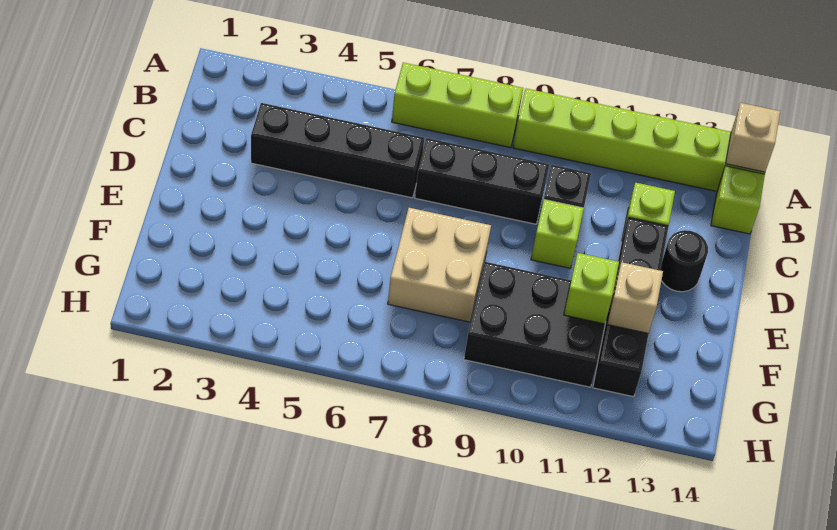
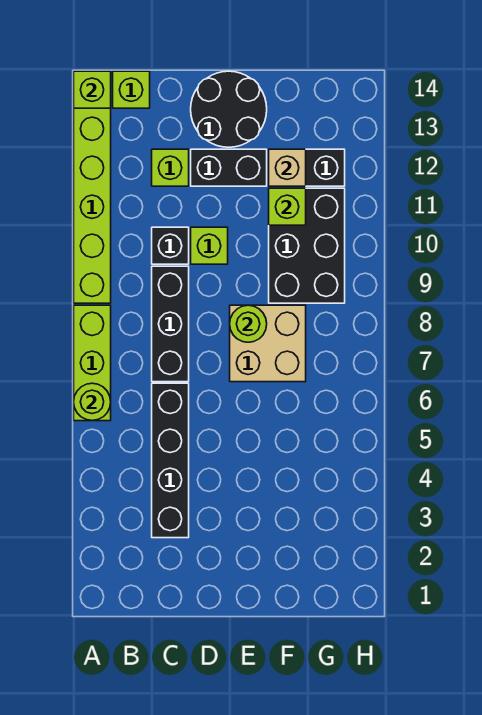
none -> lime 1x1 round brick [74,383,111,421]
tan 1x1 brick [726,103,780,172] -> lime 1x1 brick [74,71,111,108]
black 1x1 round brick [660,230,708,292] -> black 2x2 round brick [191,71,267,147]
none -> lime 1x1 round brick [230,305,267,342]

